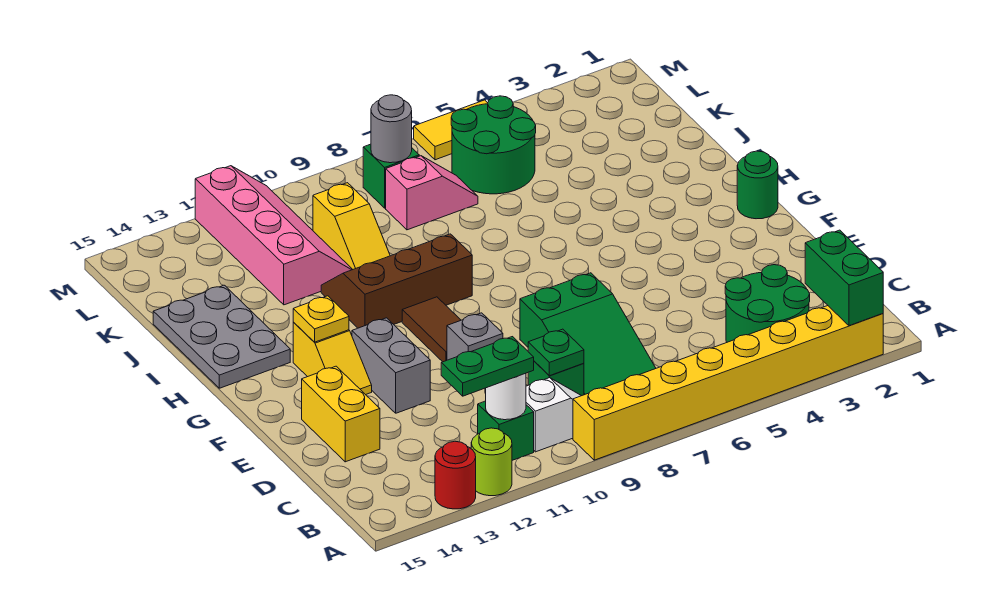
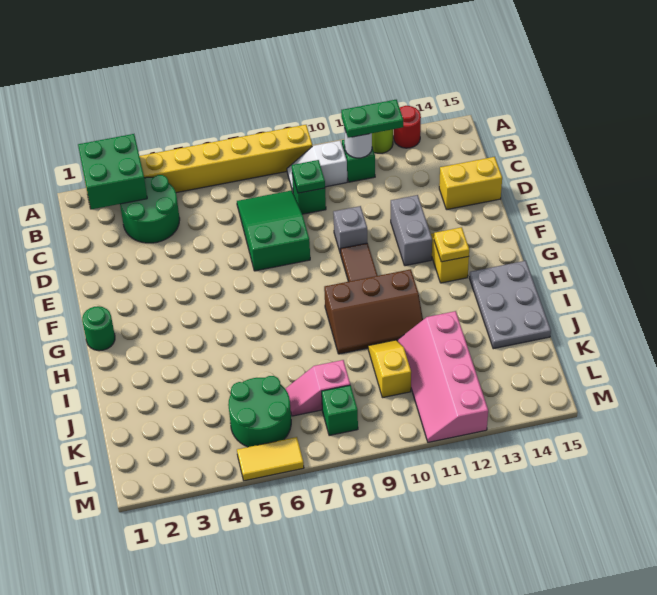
green 1x2 brick [805,230,883,326] -> green 2x2 brick [78,134,147,209]
yellow 1x2 brick [302,366,380,462] -> yellow 1x2 brick turned to [439,157,502,210]
grey 1x1 round brick [371,95,412,163] -> none

